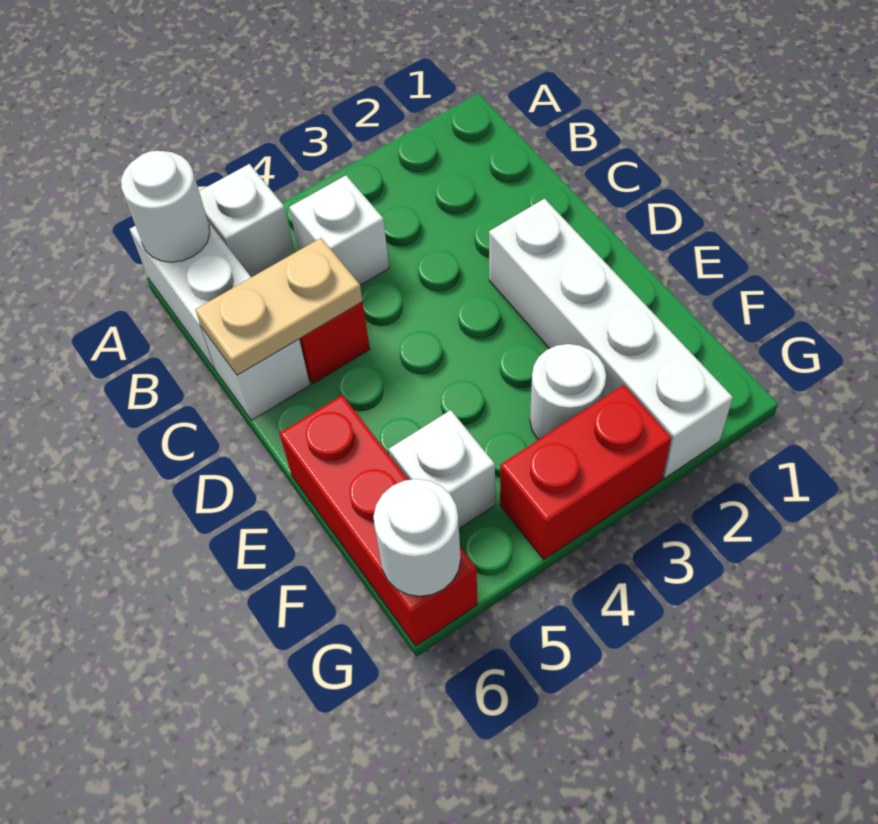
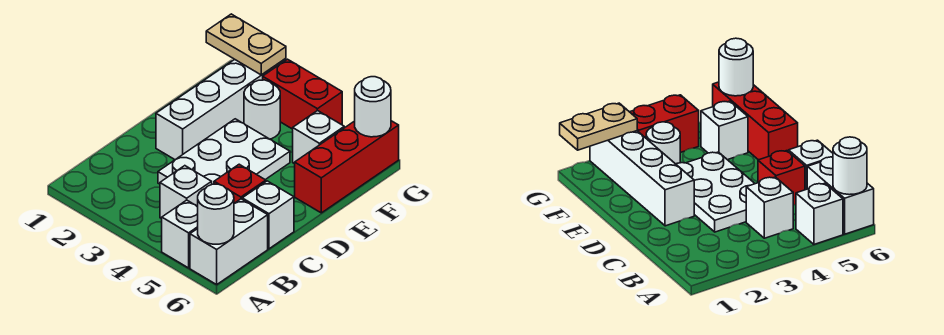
none -> white 2x3 plate [158,119,290,184]
tan 1x2 plate [195,238,363,375] -> tan 1x2 plate moved to [206,14,286,75]

